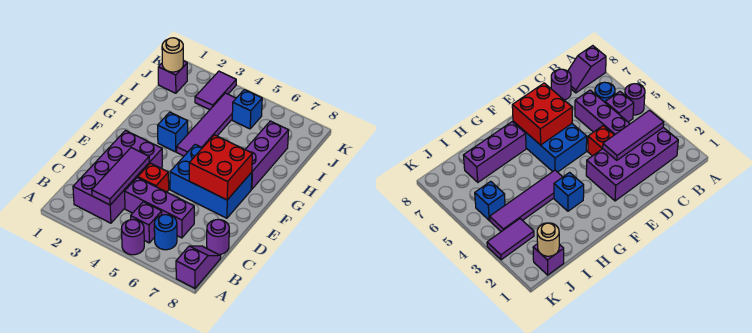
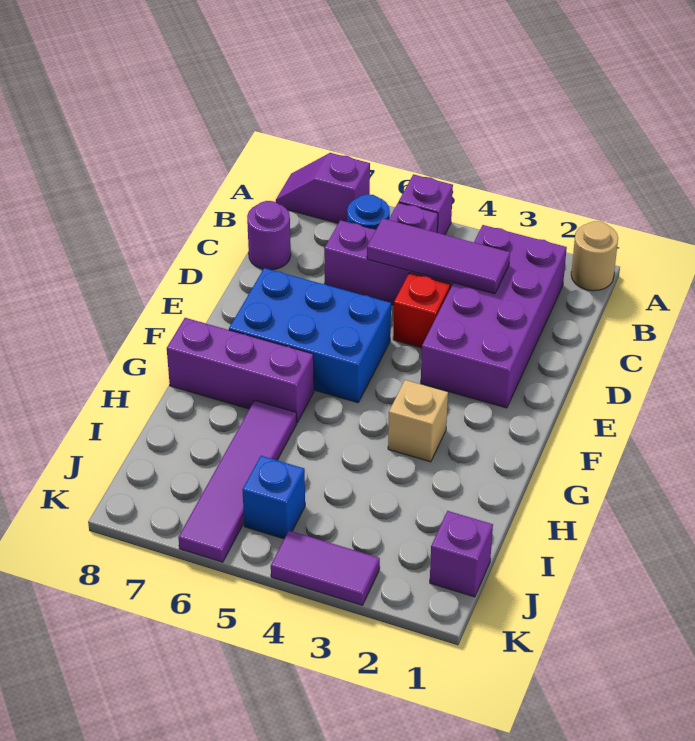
purple 1x1 round brick [121,220,144,255] -> purple 1x1 brick [399,174,453,235]
purple 1x2 slope [176,246,221,288] -> purple 1x2 slope turned to [276,153,370,223]
purple 1x3 tile [92,148,149,205] -> purple 1x3 tile turned to [367,218,510,294]
red 2x2 brick [189,135,252,200] -> none
blue 1x1 brick [158,112,188,152] -> tan 1x1 brick [388,380,448,462]
purple 1x4 tile [177,93,236,156] -> purple 1x4 tile moved to [178,400,296,562]
purple 1x3 brick [245,121,289,189] -> purple 1x3 brick turned to [167,318,314,423]
tan 1x1 round brick [162,38,183,72] -> tan 1x1 round brick moved to [571,221,618,291]
purple 1x2 tile [195,71,236,110] -> purple 1x2 tile turned to [271,531,380,605]

